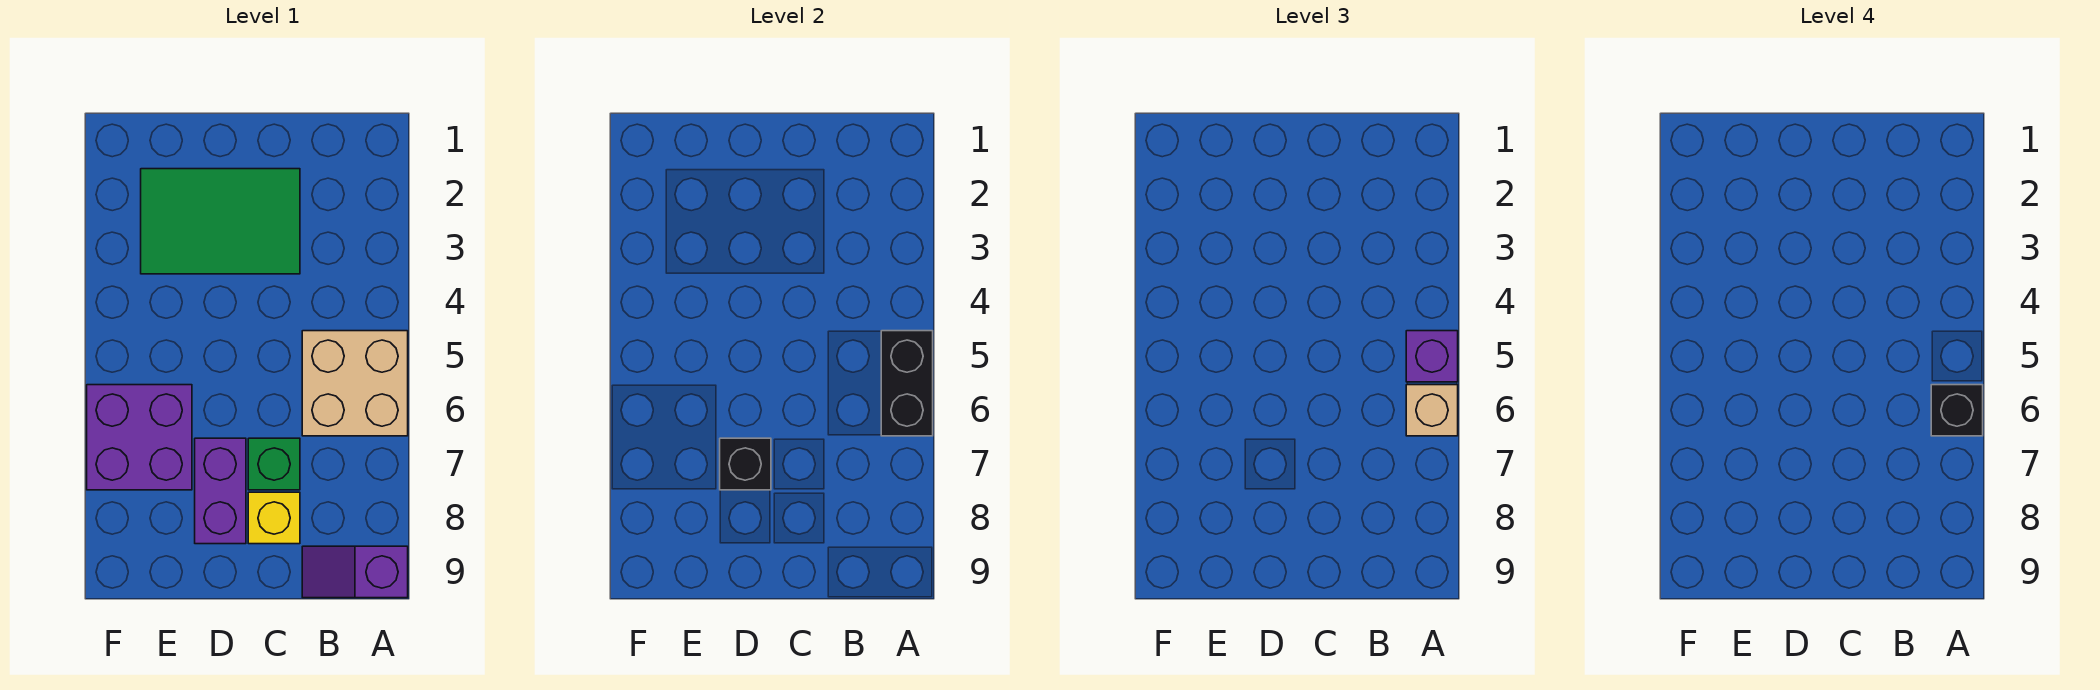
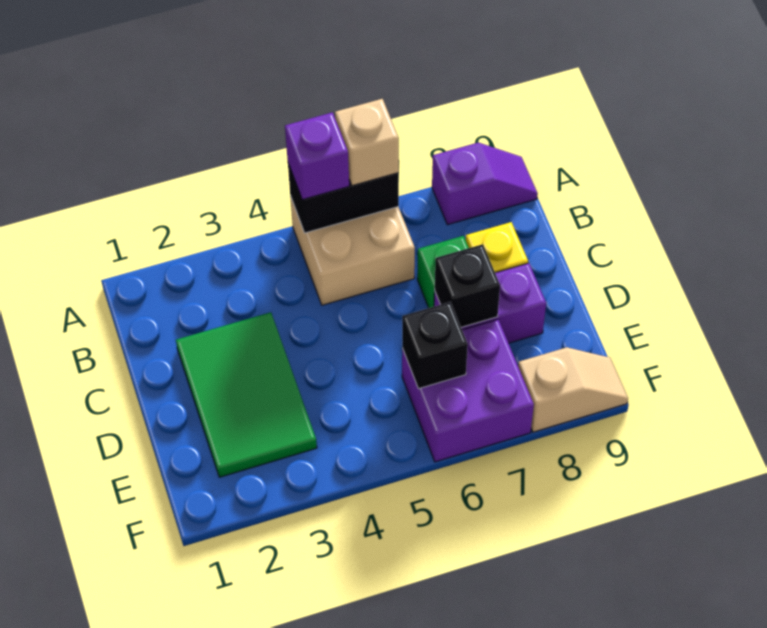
black 1x1 brick [1931,385,1983,436] -> black 1x1 brick moved to [402,302,468,389]
purple 1x2 slope [302,546,408,598] -> purple 1x2 slope turned to [432,143,538,225]
none -> tan 1x2 slope [518,347,628,432]

